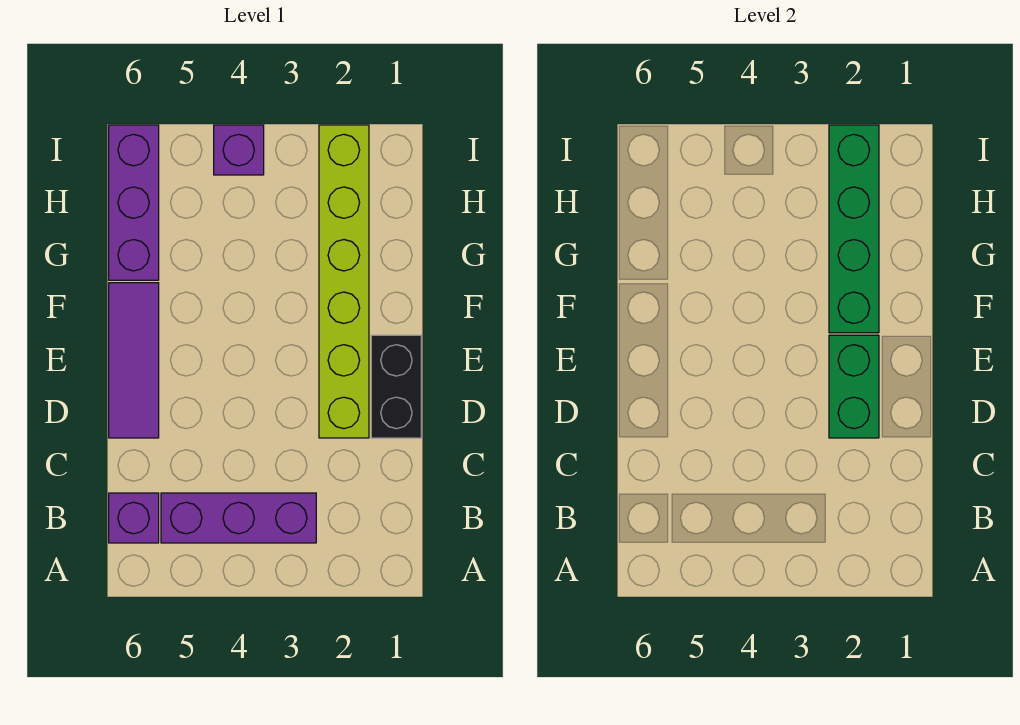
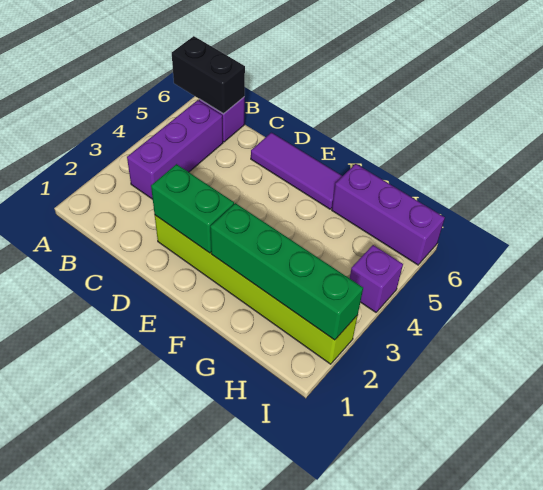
black 1x2 brick [371,335,421,438] -> black 1x2 brick moved to [172,36,245,114]

